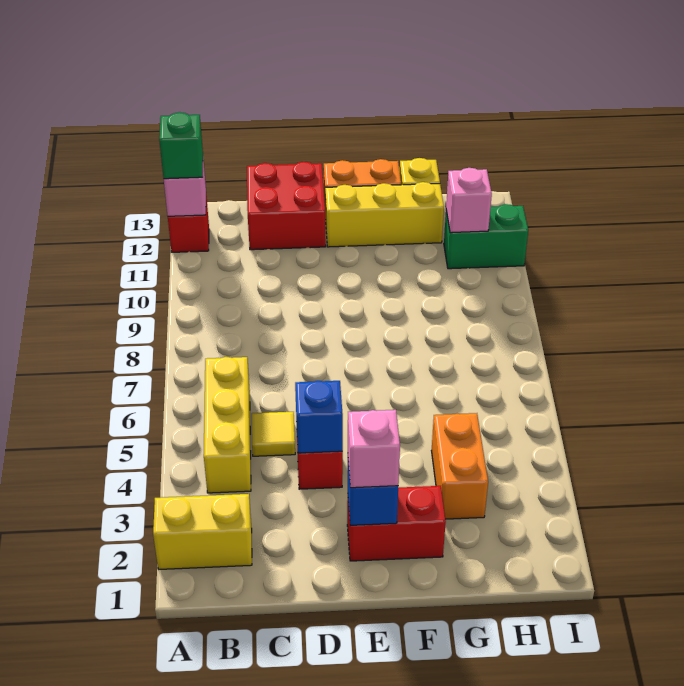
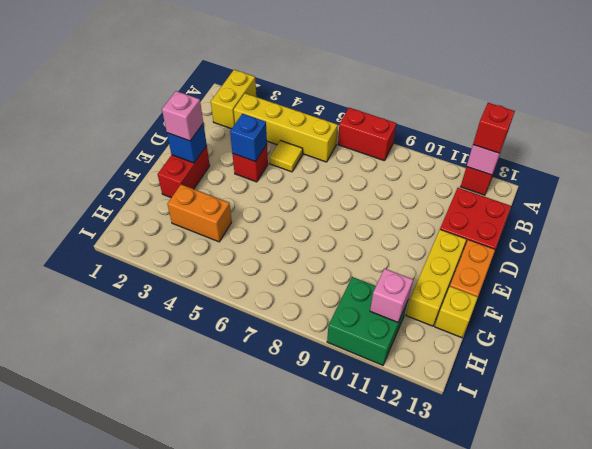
none -> red 1x2 brick [338,108,396,161]
green 1x1 brick [159,112,203,179] -> red 1x1 brick [473,103,515,153]
yellow 1x3 brick [204,357,251,493] -> yellow 1x4 brick [234,93,338,162]
green 1x2 brick [444,204,528,269] -> green 2x2 brick [327,277,408,365]

